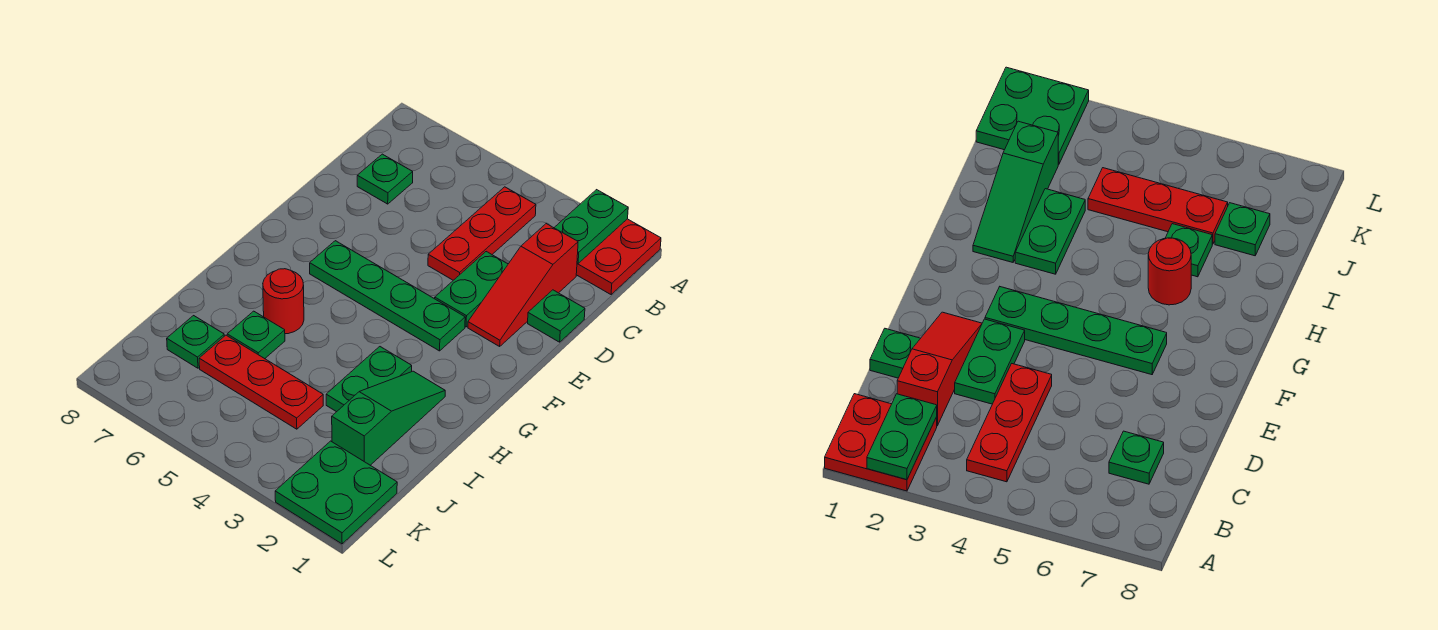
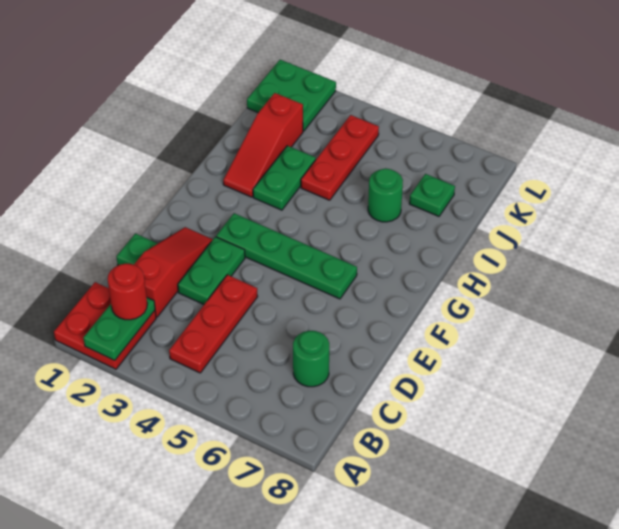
green 1x1 plate [357,154,413,204] -> green 1x1 round brick [293,331,329,387]
green 1x3 slope [332,371,445,465] -> red 1x3 slope [223,93,303,197]
red 1x1 round brick [263,269,304,334] -> red 1x1 round brick moved to [108,264,147,320]
green 1x1 plate [227,311,285,359] -> green 1x1 round brick [368,168,403,222]
red 1x3 plate [199,335,323,429] -> red 1x3 plate turned to [301,115,379,200]

